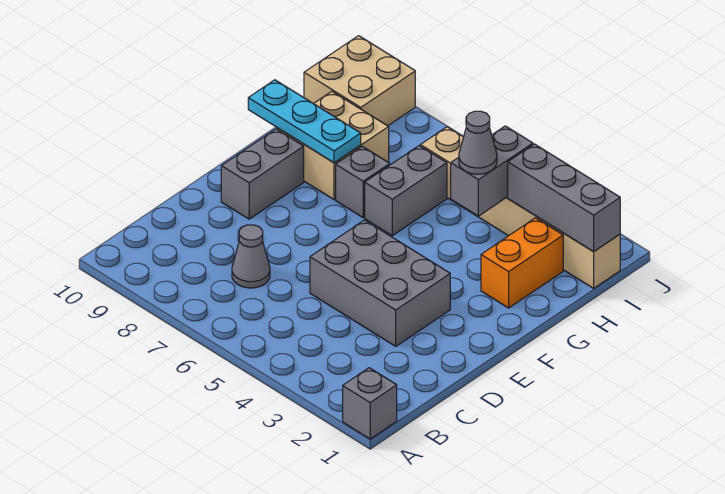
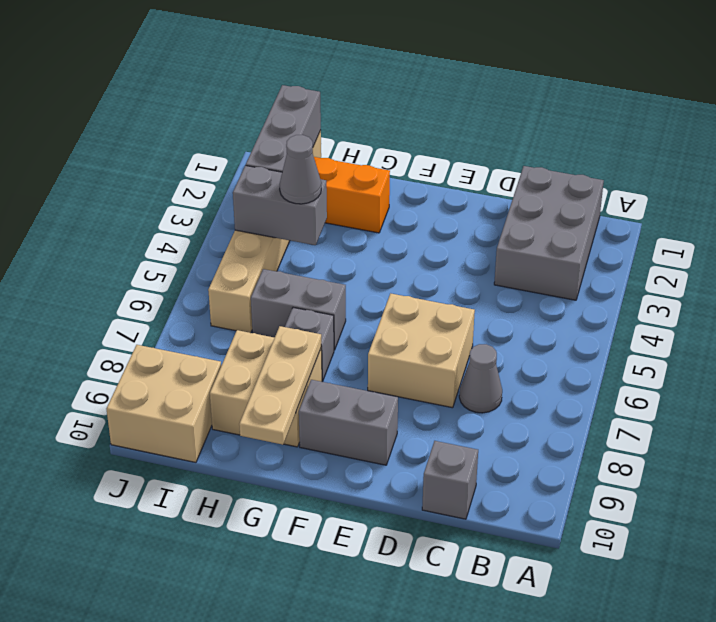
grey 1x1 brick [343,368,397,439] -> grey 1x1 brick moved to [422,441,478,519]
grey 2x3 brick [310,220,450,346] -> grey 2x3 brick moved to [494,166,604,300]
none -> tan 2x2 brick [368,293,475,408]
cyan 1x3 plate [248,80,361,163] -> tan 1x3 plate [239,326,321,445]

